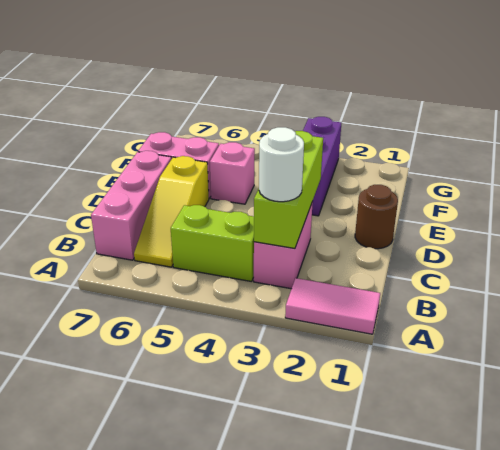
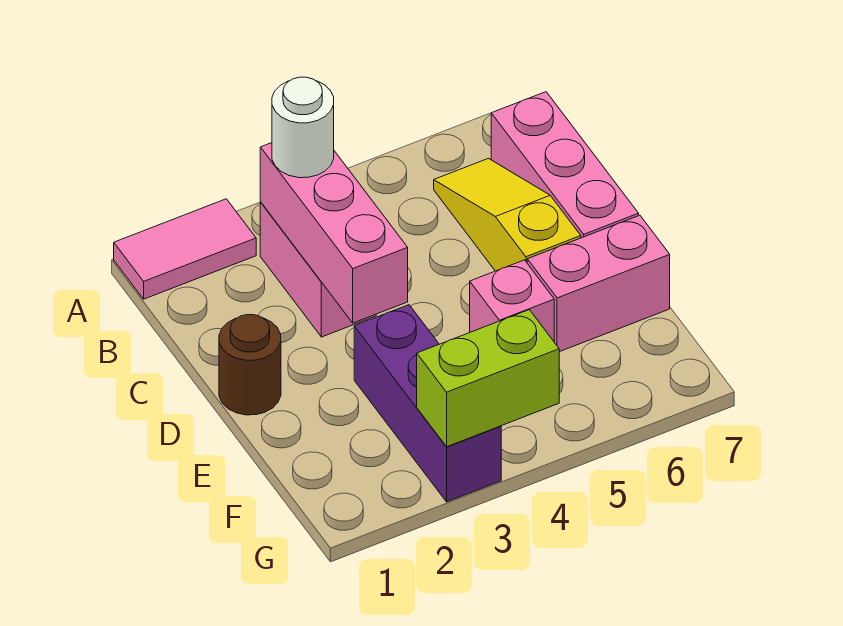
lime 1x3 brick [254,131,323,248] -> pink 1x3 brick [260,143,408,323]
lime 1x2 brick [171,205,254,282] -> lime 1x2 brick moved to [417,310,559,447]

